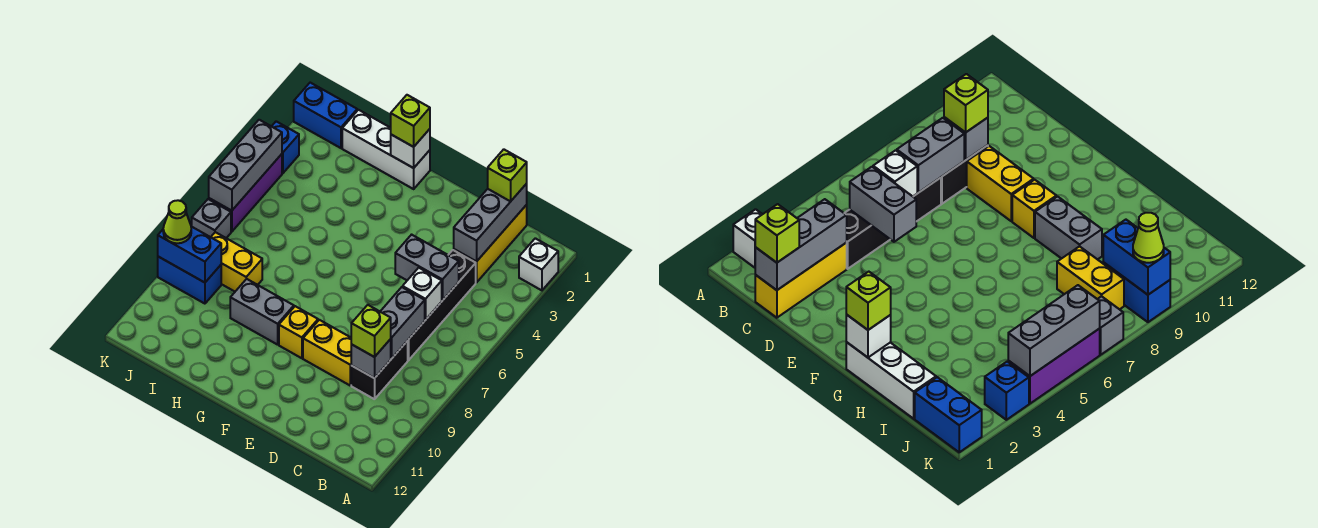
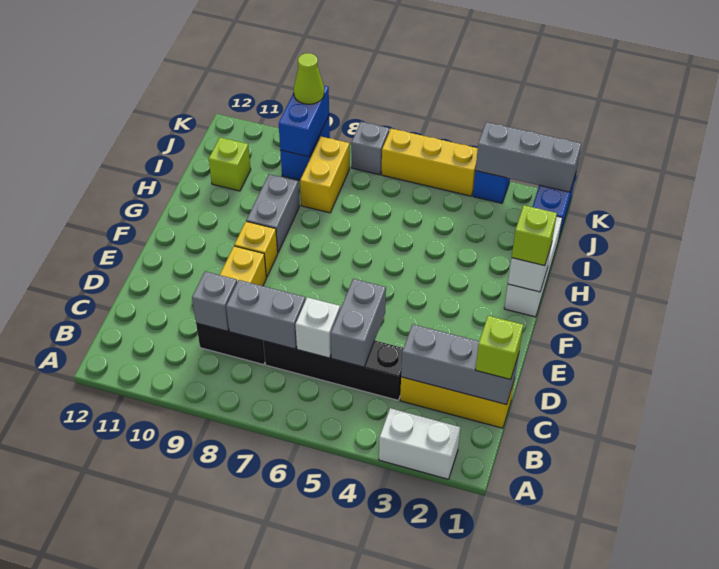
white 1x1 brick [519,238,558,290] -> white 1x2 brick [379,408,460,479]
lime 1x1 brick [351,305,391,357] -> lime 1x1 brick moved to [209,138,251,191]
purple 1x3 brick [209,154,282,232] -> yellow 1x3 brick [382,129,478,196]
grey 1x3 brick [209,120,282,211] -> grey 1x3 brick moved to [475,122,581,192]

